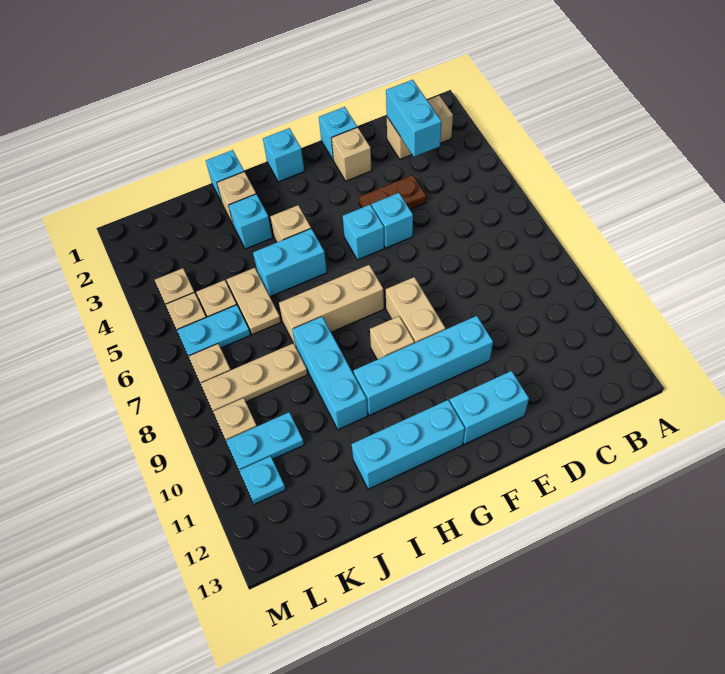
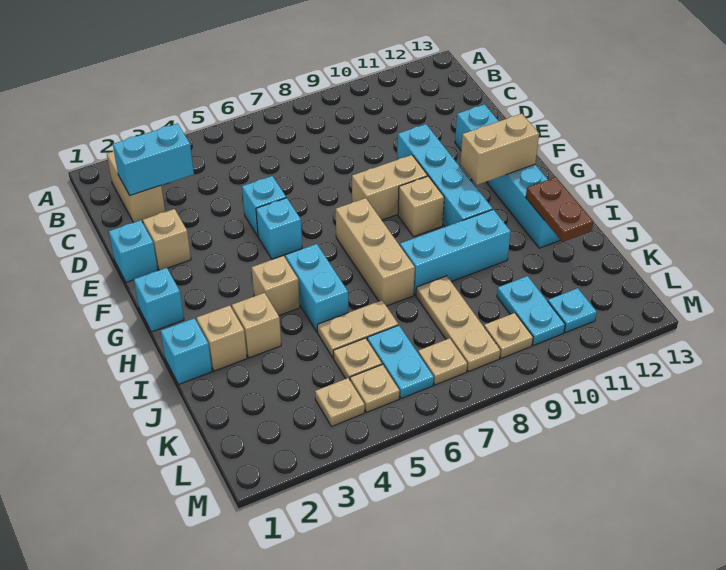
brown 1x2 plate [359,175,426,209] -> brown 1x2 plate moved to [526,177,593,242]
none -> tan 1x2 brick [460,114,539,185]
cyan 1x1 brick [229,194,273,249] -> tan 1x1 brick [232,293,281,358]

